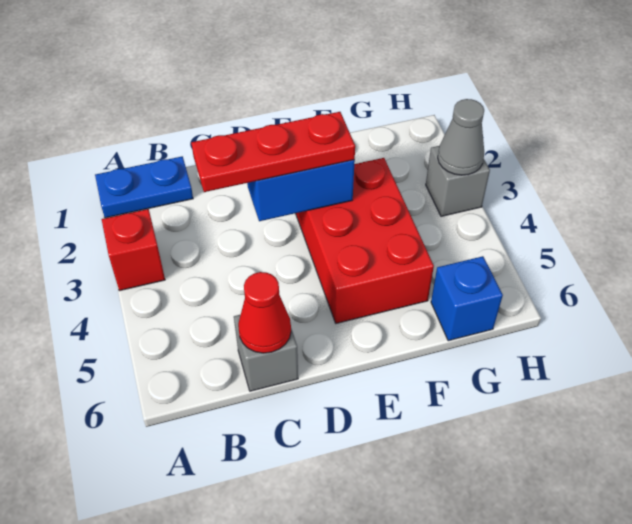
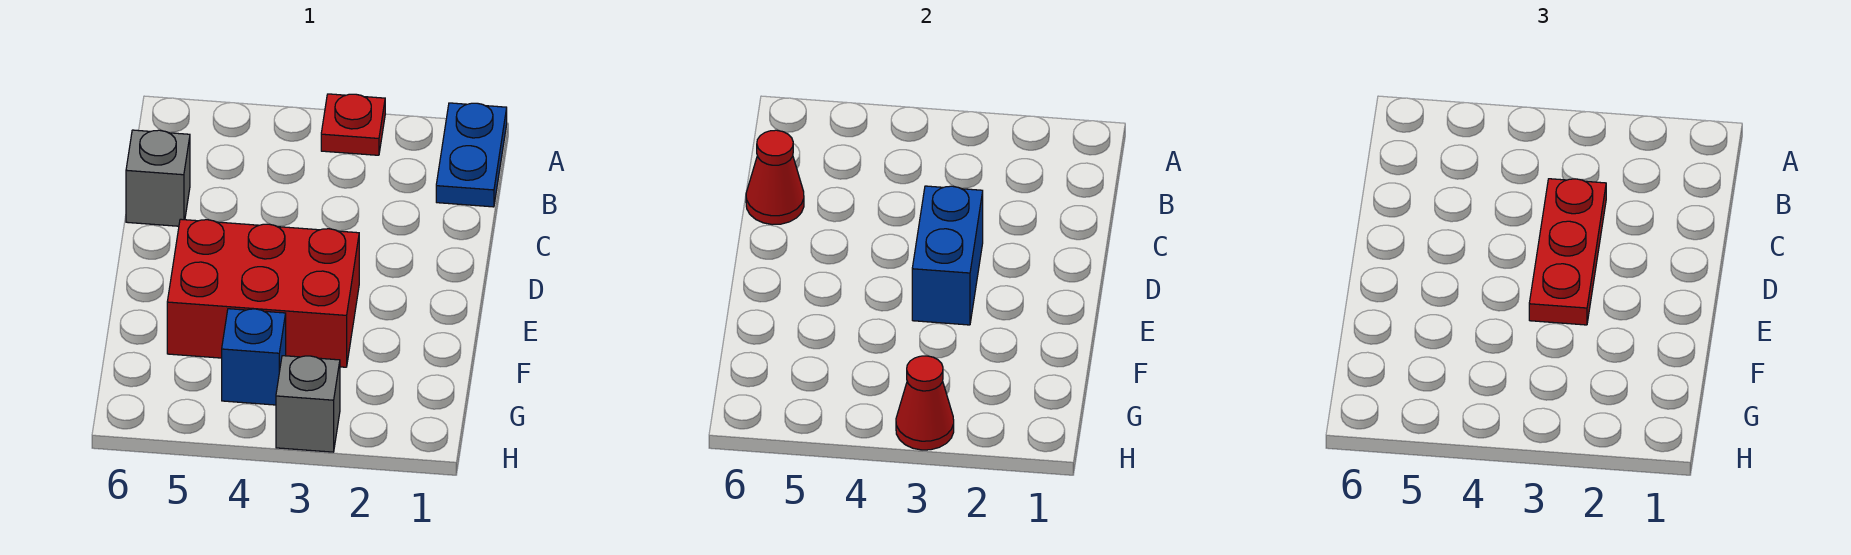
red 1x1 brick [102,209,165,291] -> red 1x1 plate [321,94,385,155]
blue 1x1 brick [431,256,503,341] -> blue 1x1 brick moved to [222,309,286,405]
grey 1x1 cone [438,99,484,175] -> red 1x1 cone [896,356,954,450]

